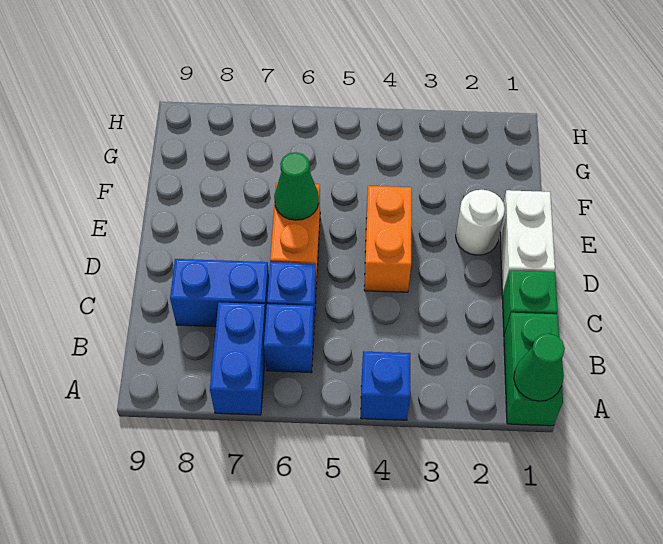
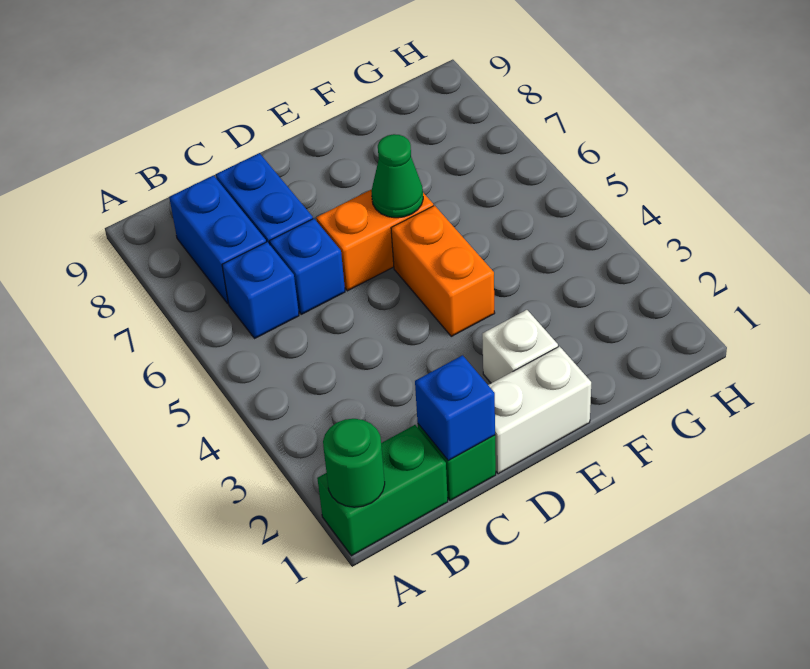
green 1x1 cone [514,334,565,401] -> green 1x1 round brick [323,419,385,507]
blue 1x1 brick [361,351,411,420] -> blue 1x1 brick moved to [415,355,495,461]
blue 1x2 brick [210,302,266,415] -> blue 1x2 brick turned to [169,175,266,303]
orange 1x2 brick [364,186,412,292] -> orange 1x2 brick turned to [391,206,495,336]
white 1x1 round brick [456,190,505,255] -> white 1x1 brick [482,310,558,383]

